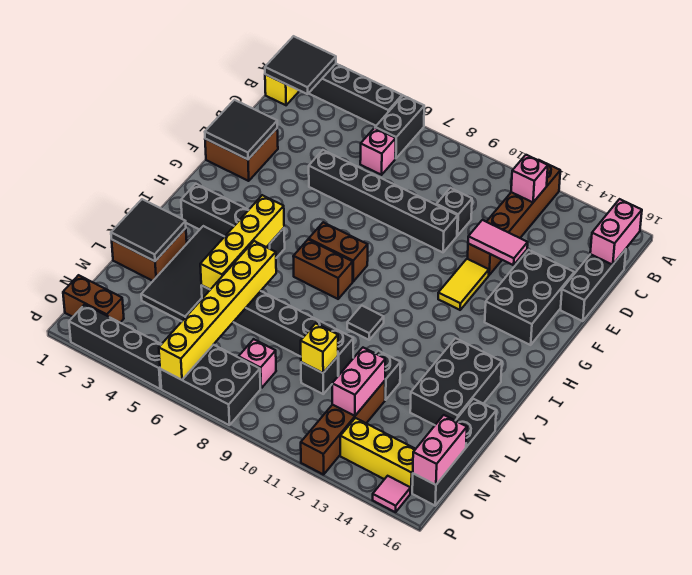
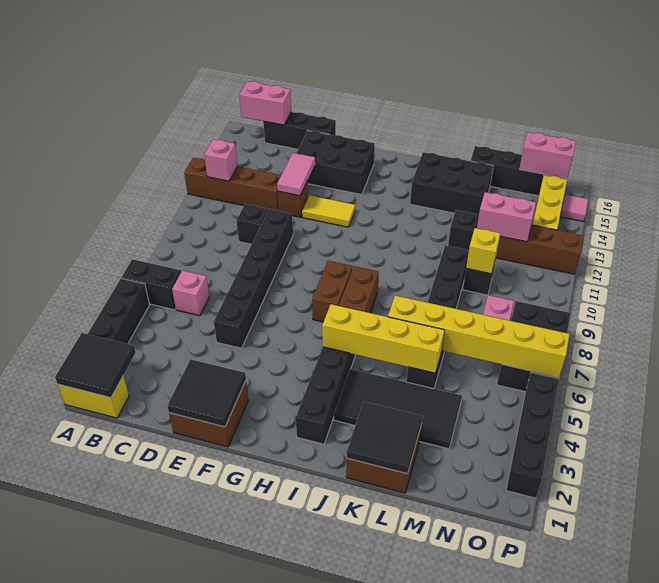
black 1x1 tile [347,306,384,340] -> none
brown 1x2 brick [63,275,124,322] -> none

